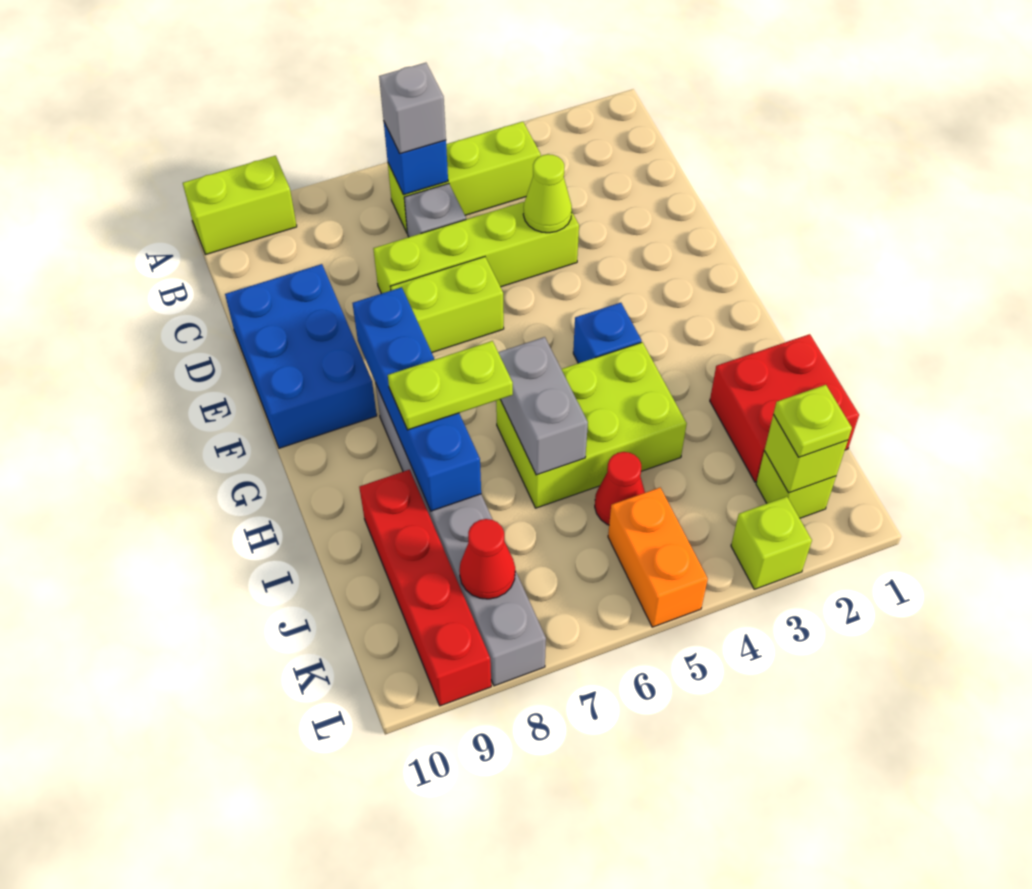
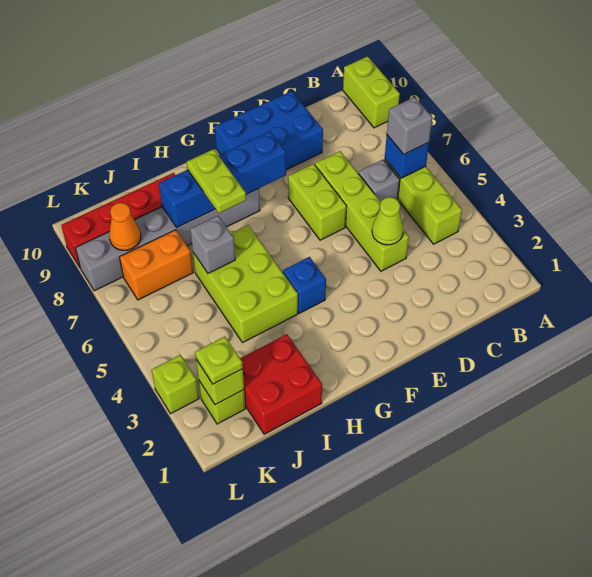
grey 1x2 brick [498,337,588,475] -> grey 1x1 brick [190,216,235,273]
red 1x1 cone [595,452,645,525] -> none
orange 1x2 brick [608,488,708,627] -> orange 1x2 brick moved to [120,230,193,300]
red 1x1 cone [459,519,515,599] -> orange 1x1 cone [109,203,141,250]

